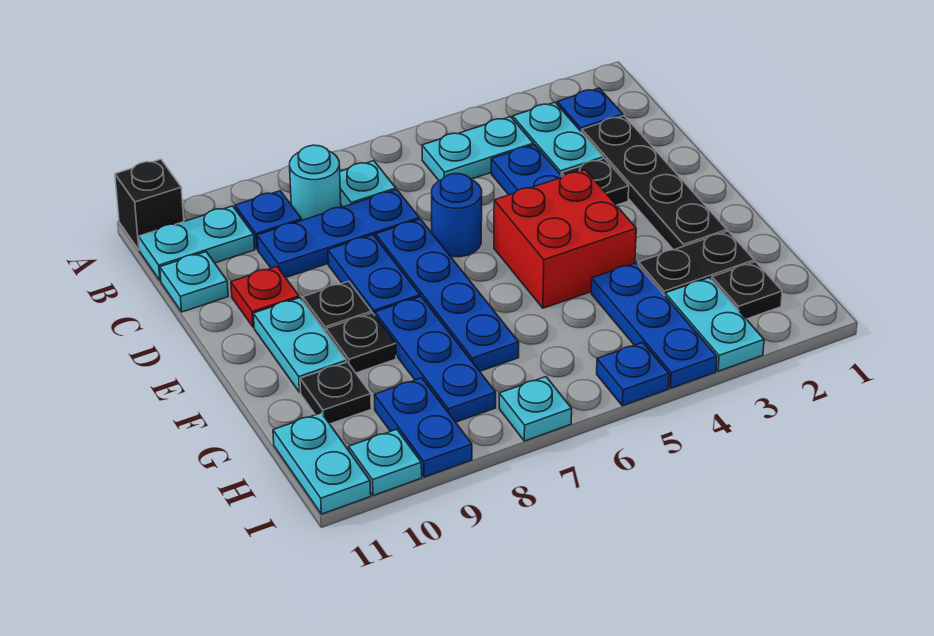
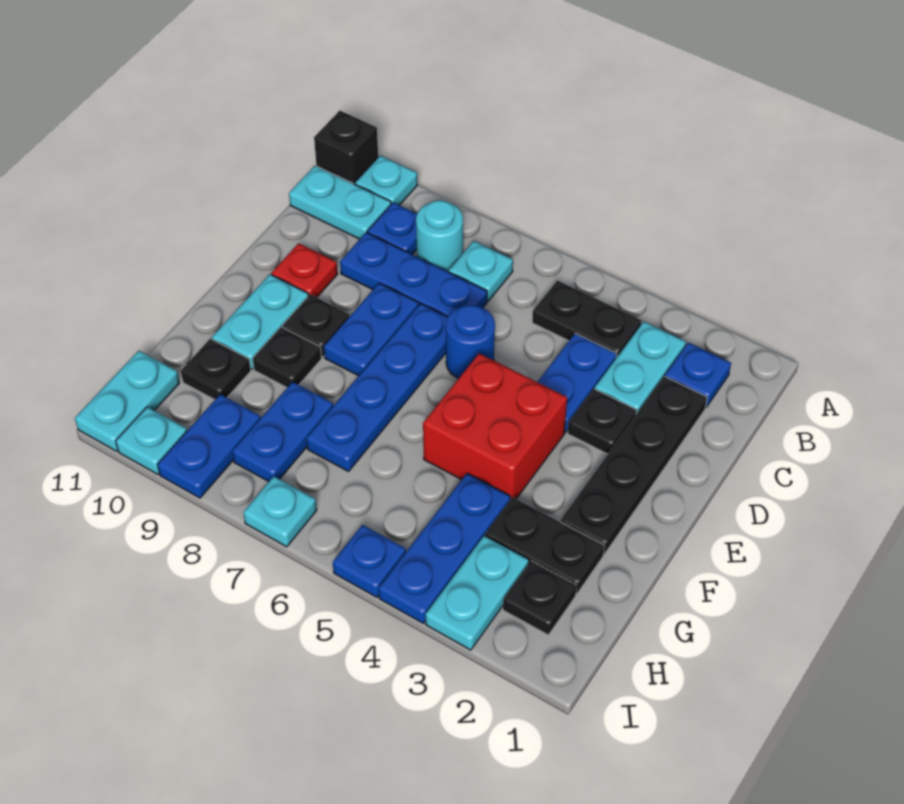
cyan 1x2 plate [422,117,534,181] -> black 1x2 plate [532,280,642,358]
cyan 1x1 plate [160,252,228,312] -> cyan 1x1 plate moved to [355,155,417,205]
blue 1x3 plate [375,297,496,422] -> blue 1x2 plate [232,382,333,482]

